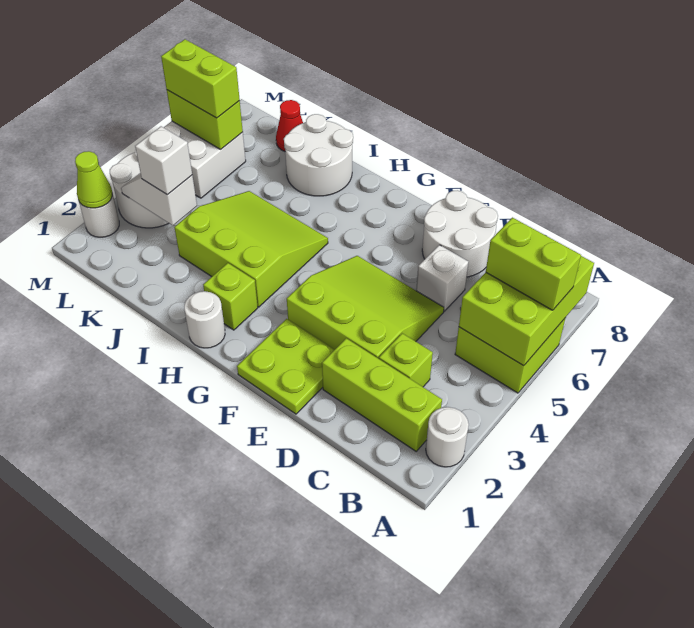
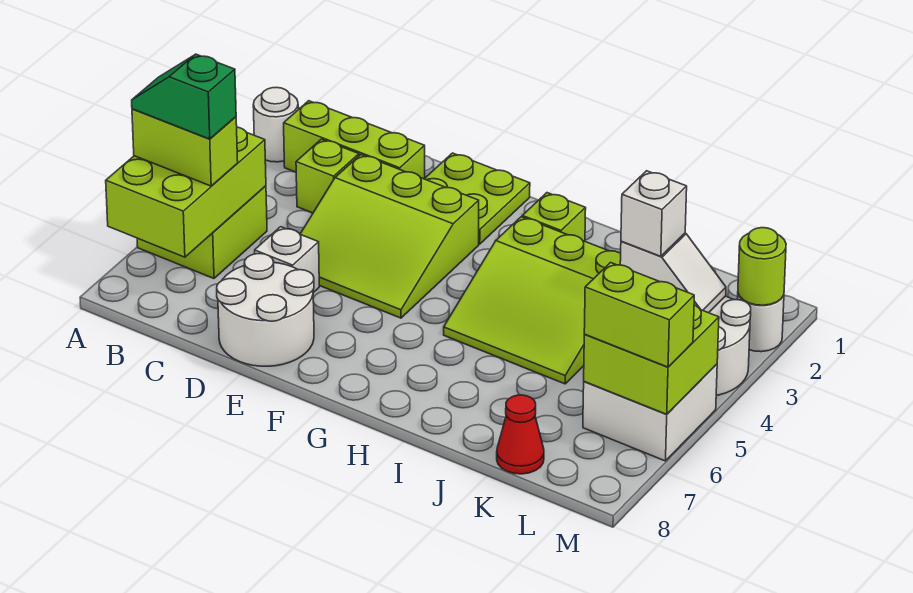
none -> green 1x2 slope [132,54,236,139]
white 1x1 round brick [184,291,225,348] -> none
white 2x2 round brick [284,114,353,196] -> none
lime 1x2 brick [167,90,243,149] -> lime 2x2 brick [584,305,719,414]
lime 1x1 cone [75,151,112,208] -> lime 1x1 round brick [738,228,786,305]

